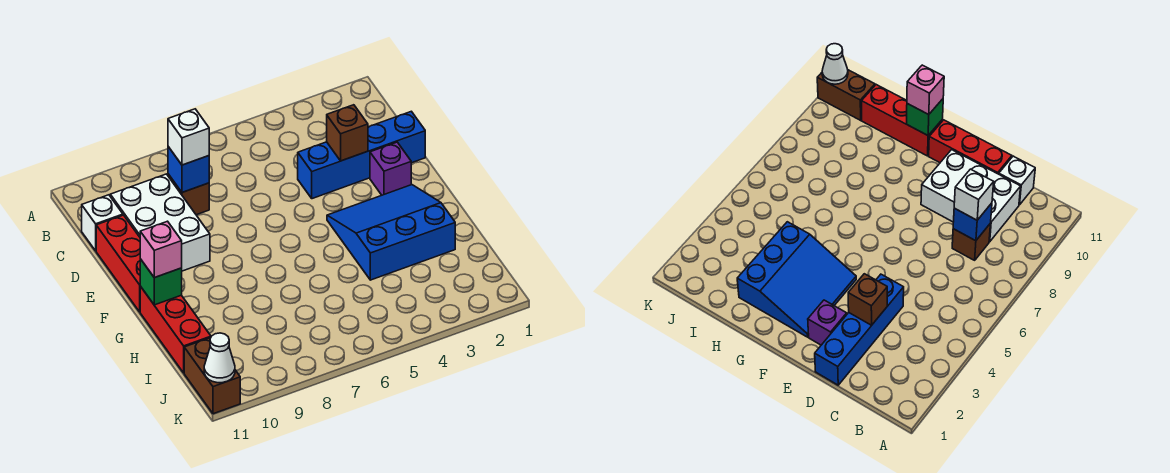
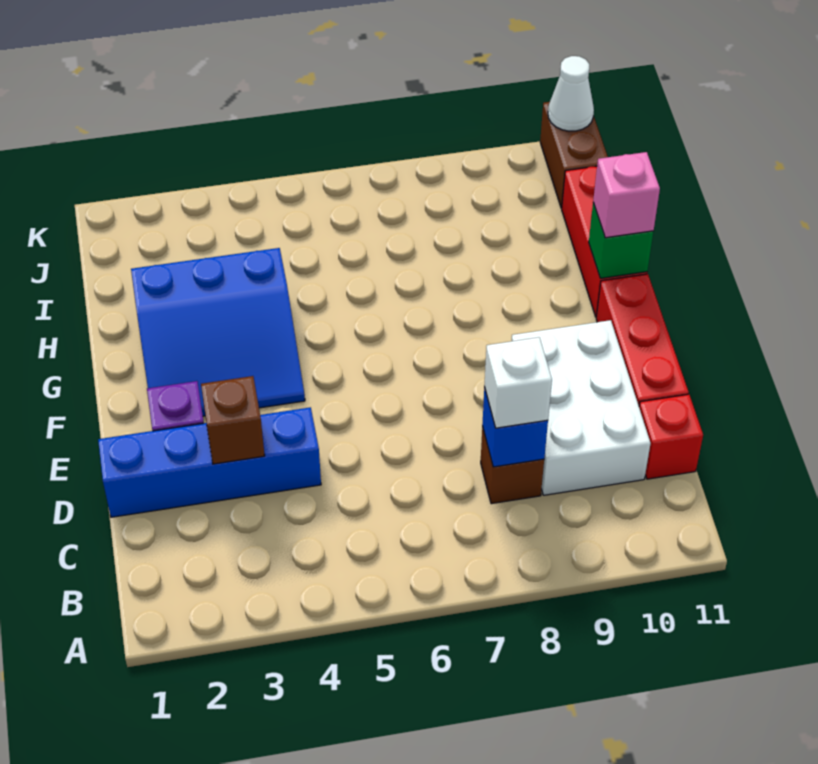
white 1x1 brick [82,195,123,251] -> red 1x1 brick [639,394,703,479]

